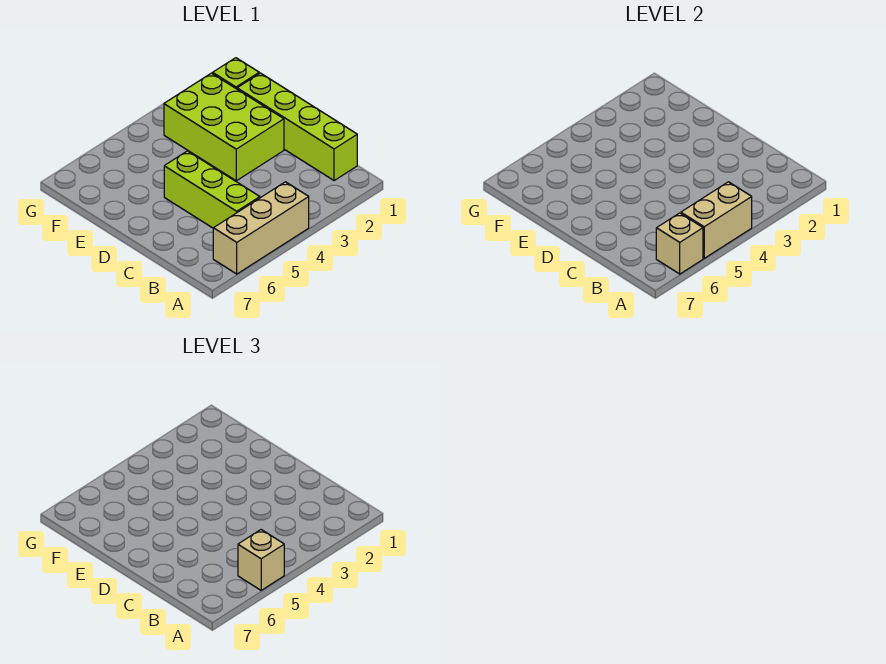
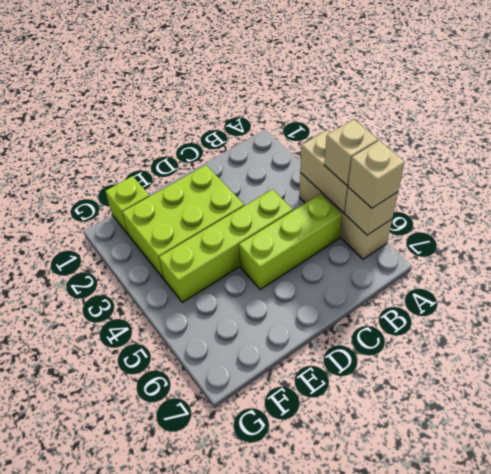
none -> tan 1x1 brick [348,141,405,208]
lime 1x4 brick [237,73,357,181] -> lime 1x4 brick moved to [159,189,293,302]

